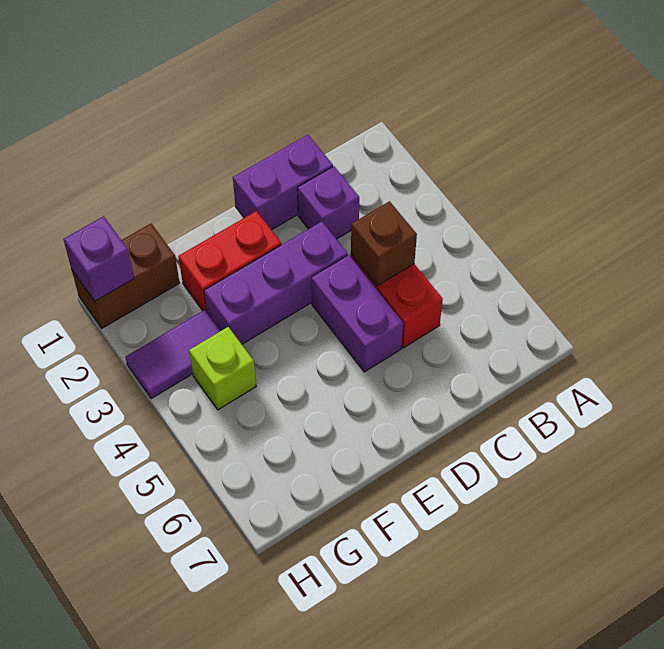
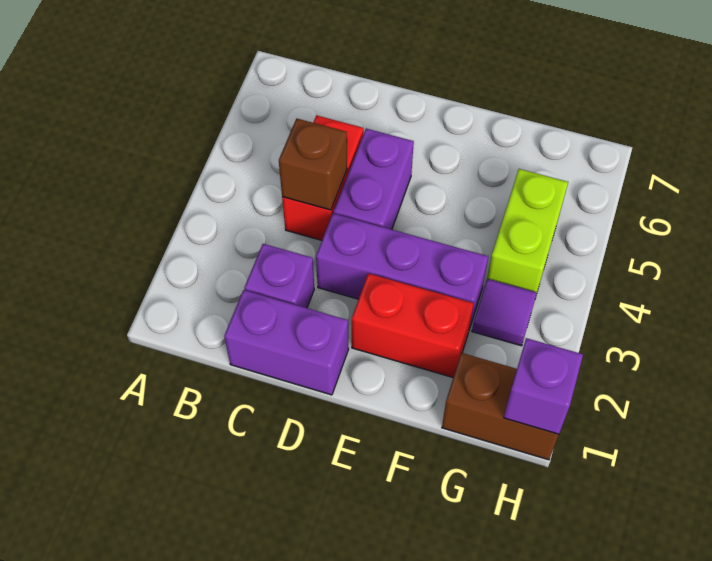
purple 1x2 tile [125,310,220,399] -> purple 1x1 tile [472,279,537,346]
lime 1x1 brick [189,327,256,410] -> lime 1x2 brick [487,169,568,292]

